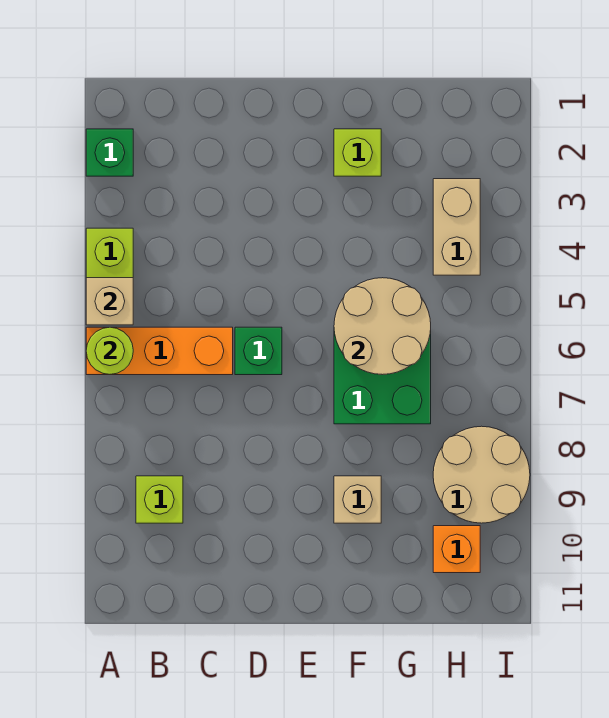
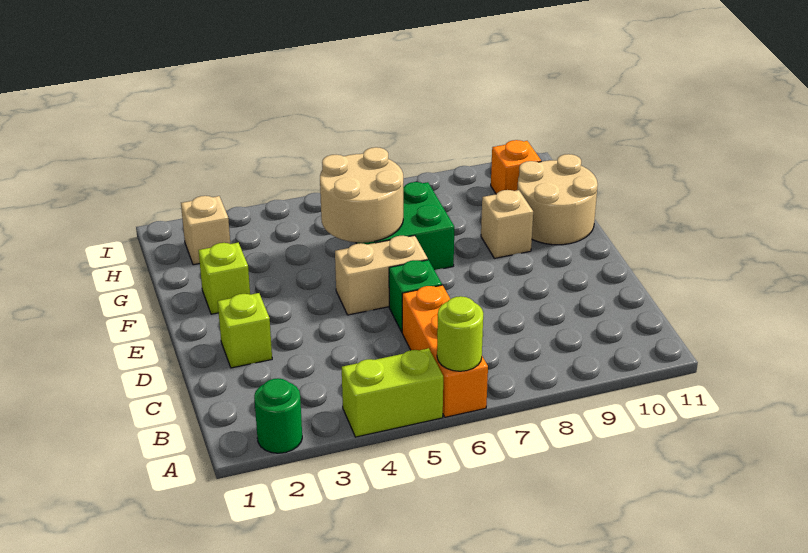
green 1x1 brick [86,129,133,176] -> green 1x1 round brick [254,378,302,453]
tan 1x1 brick [86,278,133,325] -> tan 1x1 brick moved to [181,196,230,265]
lime 1x1 brick [136,476,183,523] -> lime 1x1 brick moved to [218,293,272,368]
tan 1x2 brick [433,179,480,275] -> tan 1x2 brick moved to [335,235,428,315]
tan 2x2 round brick [433,426,530,523] -> tan 2x2 round brick moved to [517,154,598,245]

